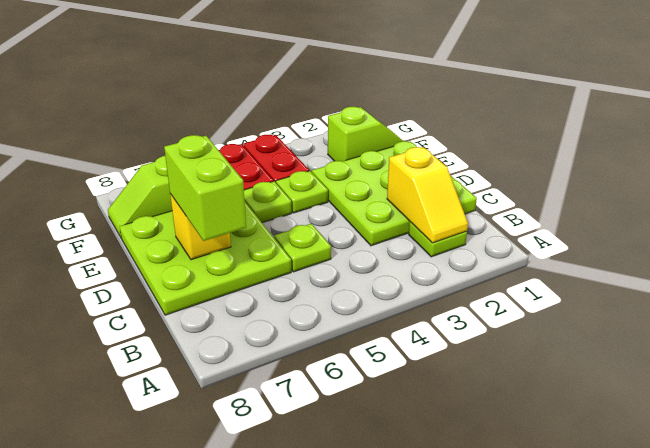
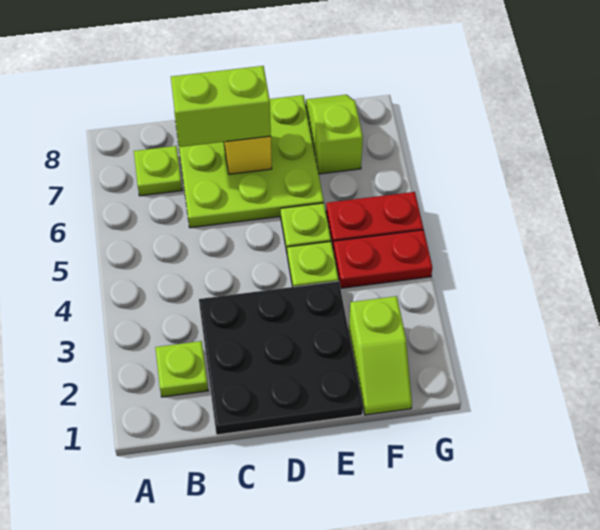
yellow 1x2 slope [387,147,468,243] -> none
lime 3x3 plate [312,141,477,246] -> black 3x3 plate [199,281,363,435]
lime 1x1 plate [274,224,331,272] -> lime 1x1 plate moved to [134,146,182,196]

